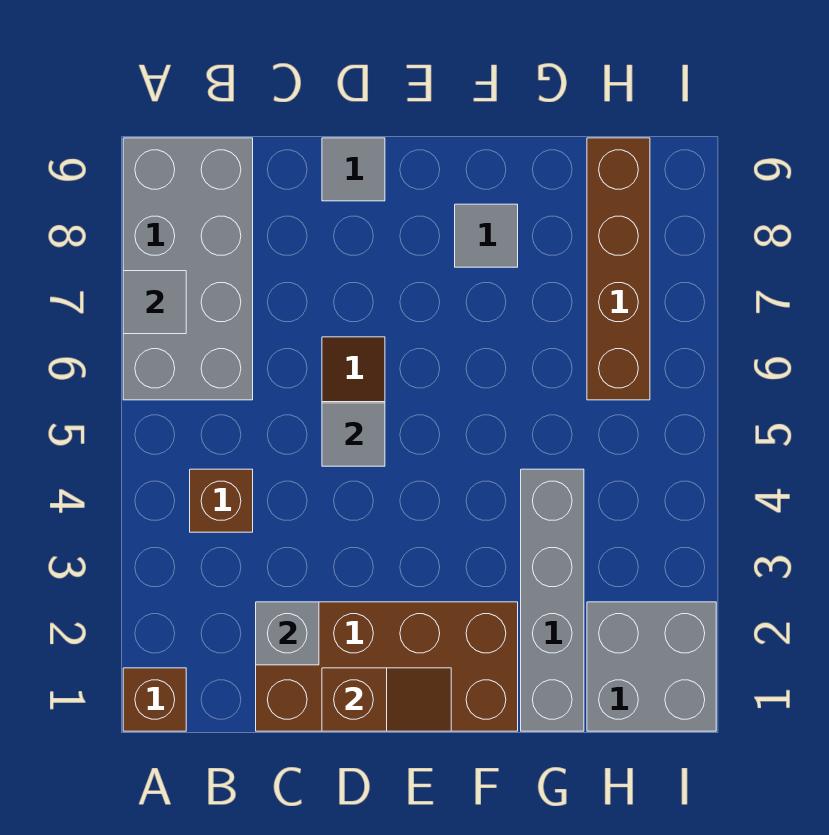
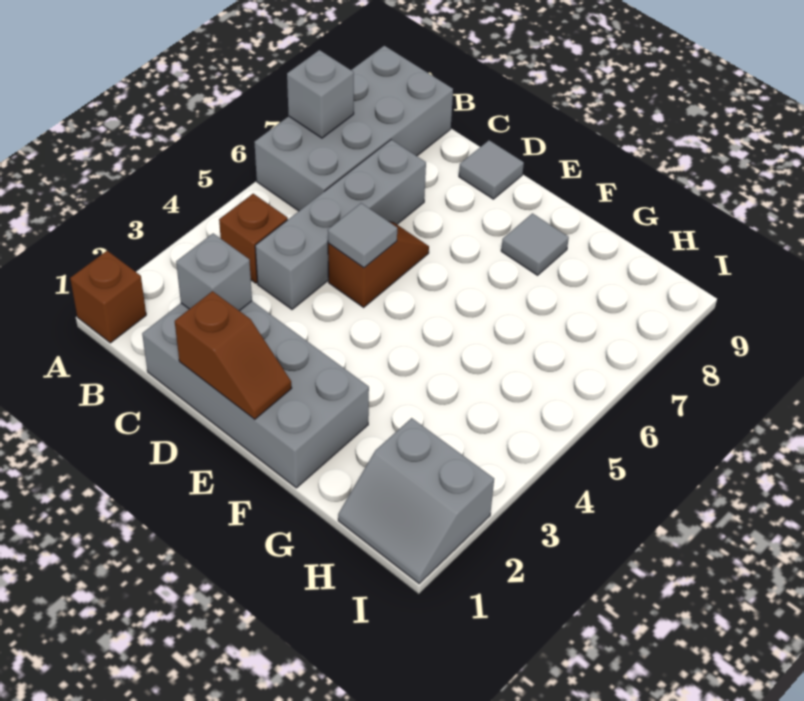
grey 1x1 tile [123,271,186,334] -> grey 1x1 brick [287,50,354,138]
brown 2x4 brick [256,602,518,731] -> grey 2x4 brick [142,301,369,488]
grey 1x4 brick [521,469,584,731] -> grey 1x4 brick moved to [255,140,426,309]
grey 2x2 brick [587,602,716,731] -> grey 2x2 slope [338,418,494,584]
brown 1x4 brick [587,138,650,400] -> none

